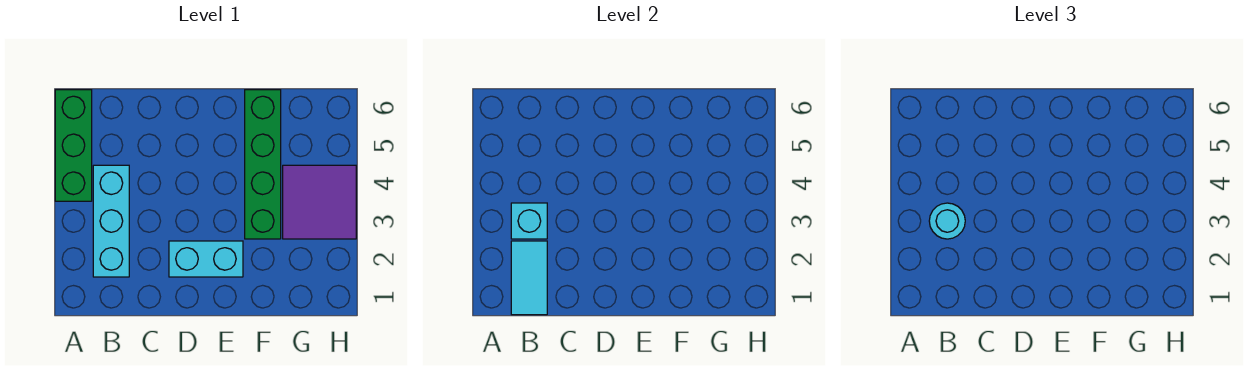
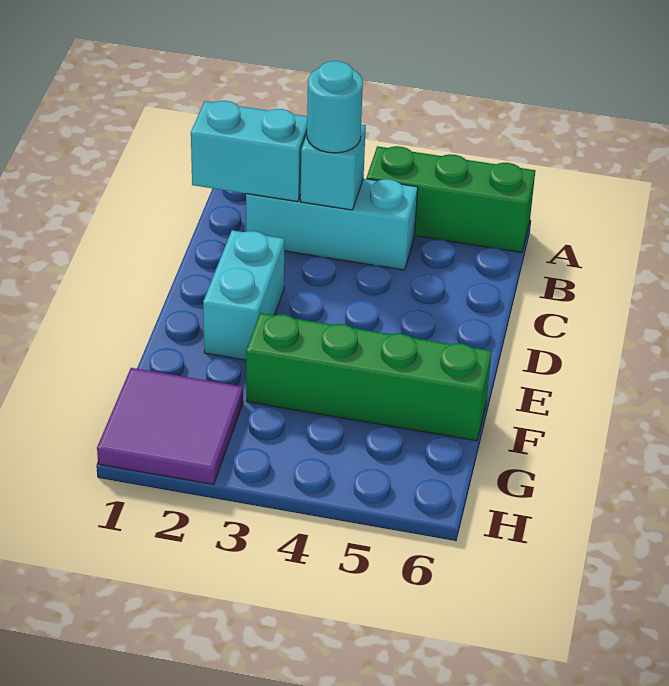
cyan 1x2 tile [511,241,547,315] -> cyan 1x2 brick [191,101,307,202]
purple 2x2 tile [283,165,356,239] -> purple 2x2 tile moved to [97,368,243,485]

